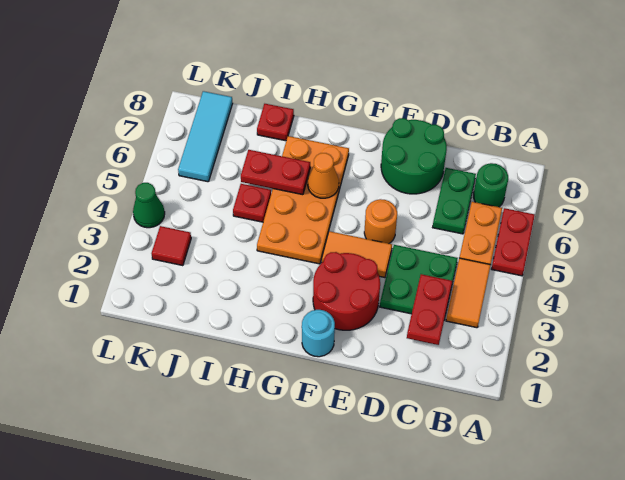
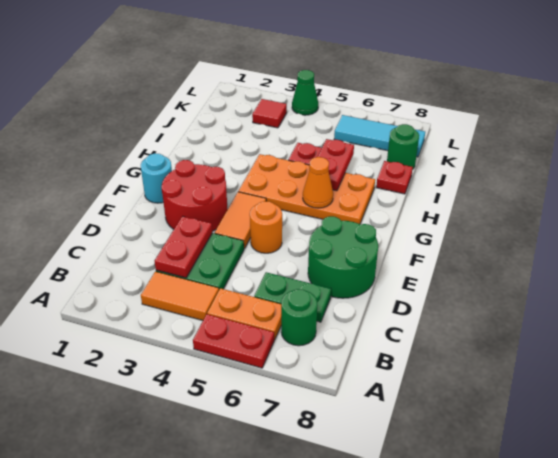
red 1x2 plate [407,274,452,345] -> red 1x2 plate turned to [155,216,212,278]
none -> green 1x1 round brick [387,124,419,169]

